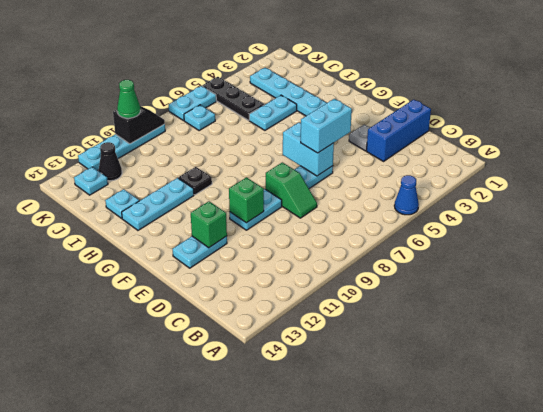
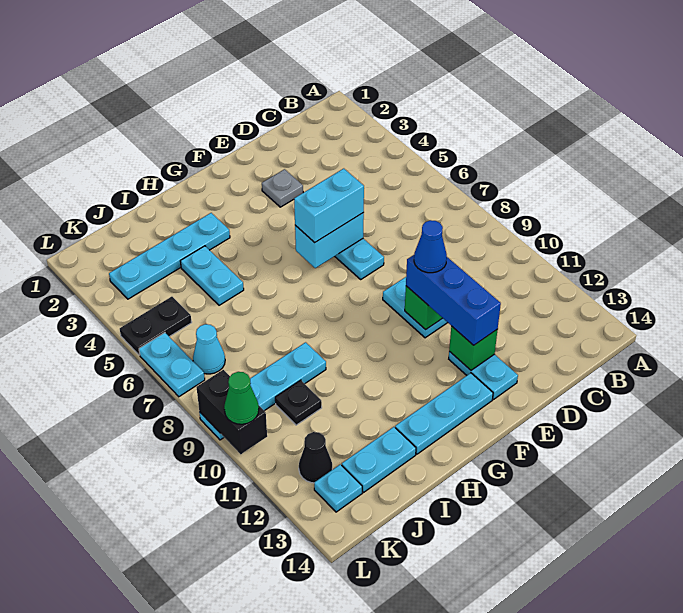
blue 1x1 cone [394,175,419,215] -> blue 1x1 cone moved to [414,220,447,273]
blue 1x3 brick [367,99,431,161] -> blue 1x3 brick moved to [406,255,501,345]
green 1x2 slope [266,162,317,218] -> none
cyan 1x2 brick [301,99,352,153] -> cyan 1x2 brick turned to [294,169,364,243]
black 1x1 plate [179,167,212,195] -> black 1x1 plate moved to [275,380,322,425]
cyan 1x3 plate [122,178,194,230] -> cyan 1x3 plate turned to [395,373,493,454]
cyan 1x1 plate [105,189,139,218] -> cyan 1x2 plate [342,427,416,492]
black 1x3 plate [203,77,264,120] -> black 1x2 plate [120,297,192,355]
cyan 1x1 plate [184,105,215,131] -> cyan 1x1 cone [193,324,225,374]
cyan 1x4 plate [78,124,165,170] -> cyan 1x4 plate turned to [199,342,326,440]
black 1x2 slope [113,106,165,144] -> black 1x2 brick [196,370,267,454]

